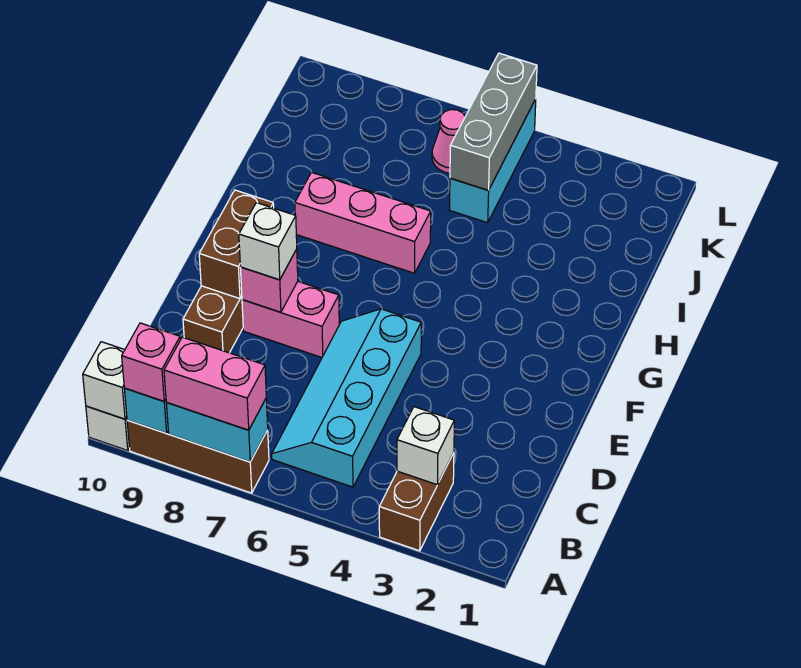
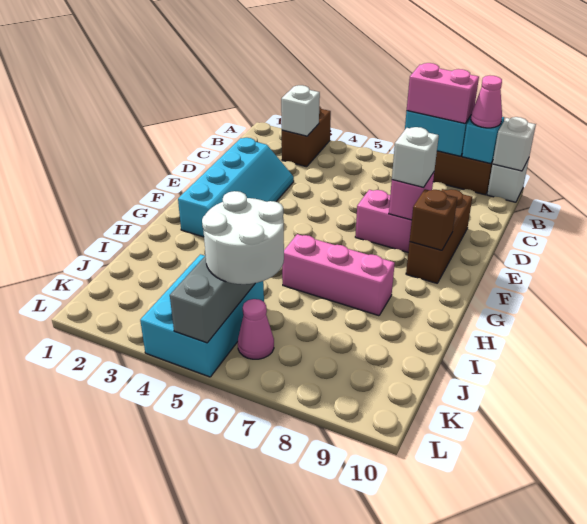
pink 1x1 brick [122,323,180,401] -> pink 1x1 cone [471,76,502,128]
cyan 2x4 slope [272,309,421,487] -> cyan 2x4 slope moved to [178,138,294,237]
brown 1x2 brick [199,190,274,299] -> brown 1x1 brick [410,189,457,250]
cyan 1x3 brick [449,100,536,223] -> cyan 2x3 brick [140,254,264,377]
none -> white 2x2 round brick [202,191,284,284]

